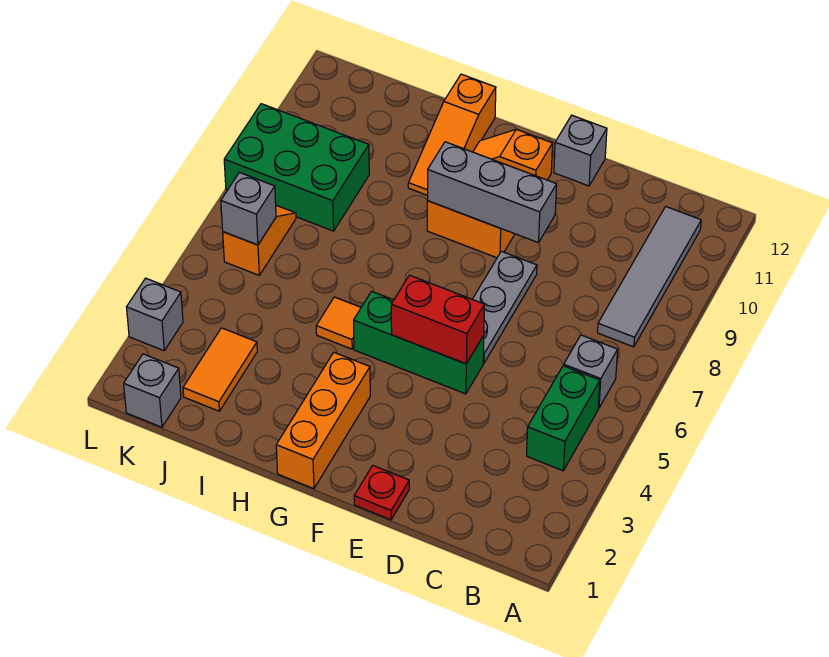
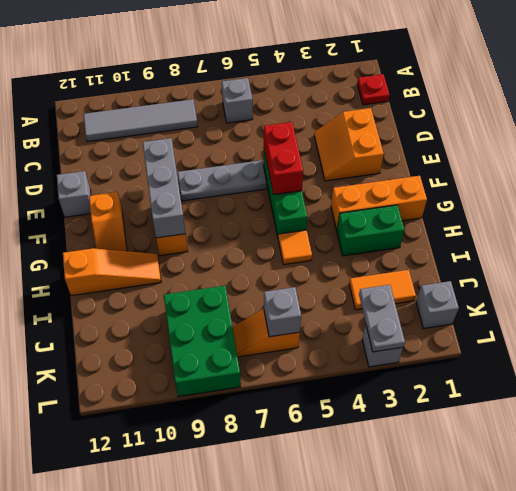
green 1x2 brick [527,366,600,471] -> green 1x2 brick moved to [337,205,404,256]
none -> orange 2x2 slope [314,108,384,181]
red 1x1 plate [354,465,409,520] -> red 1x1 plate moved to [357,74,390,105]
none -> grey 1x2 plate [359,285,405,352]

